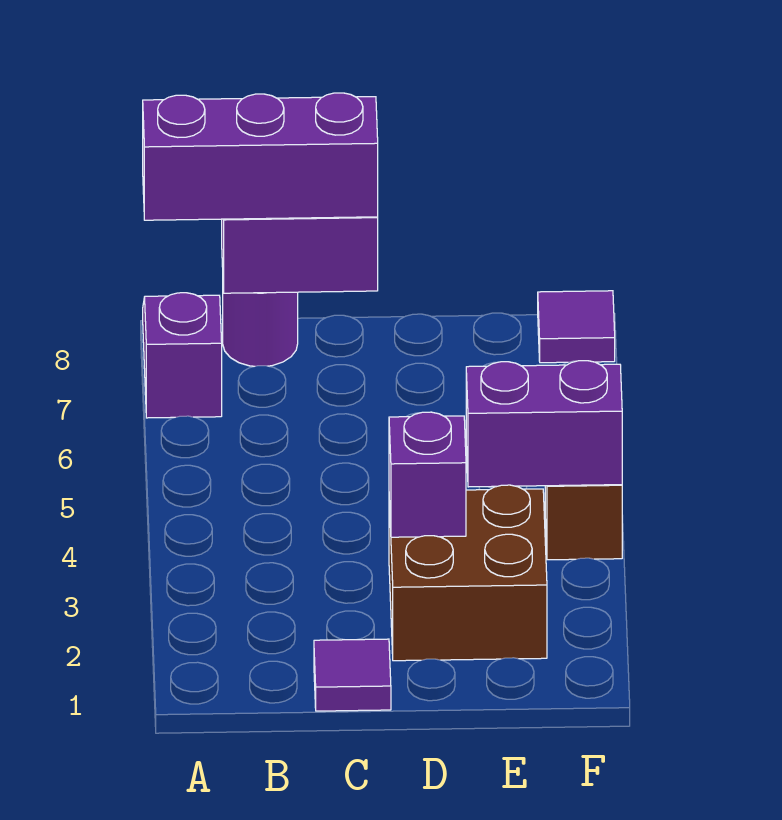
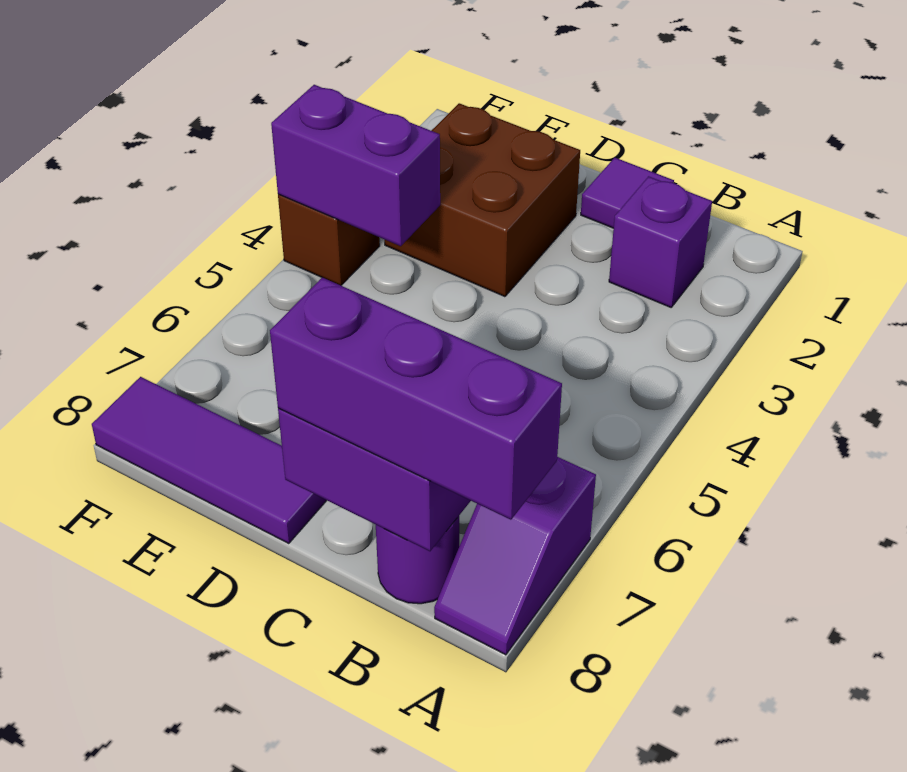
purple 1x1 brick [389,412,466,537] -> purple 1x1 brick moved to [609,176,712,307]
purple 1x1 tile [538,291,615,363] -> purple 1x3 tile [92,377,327,544]

